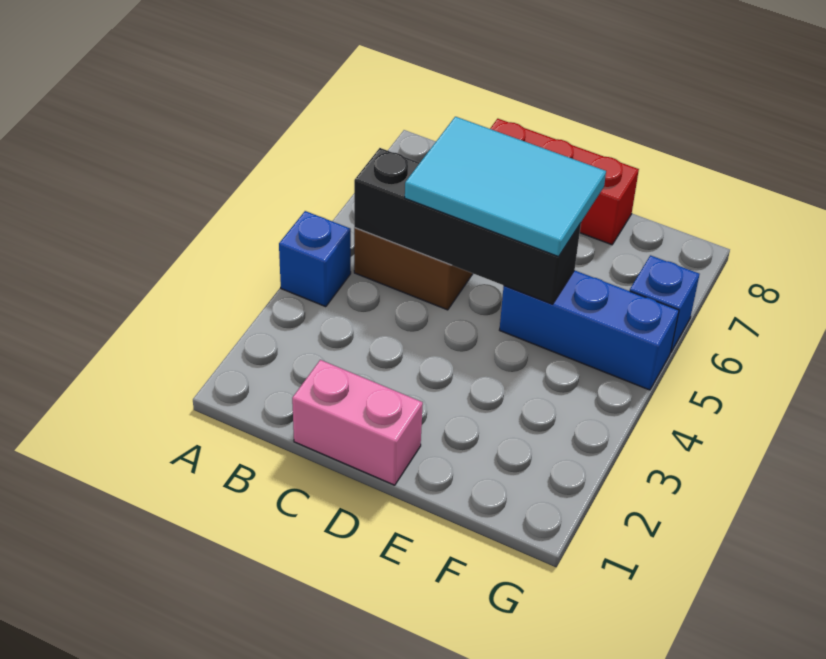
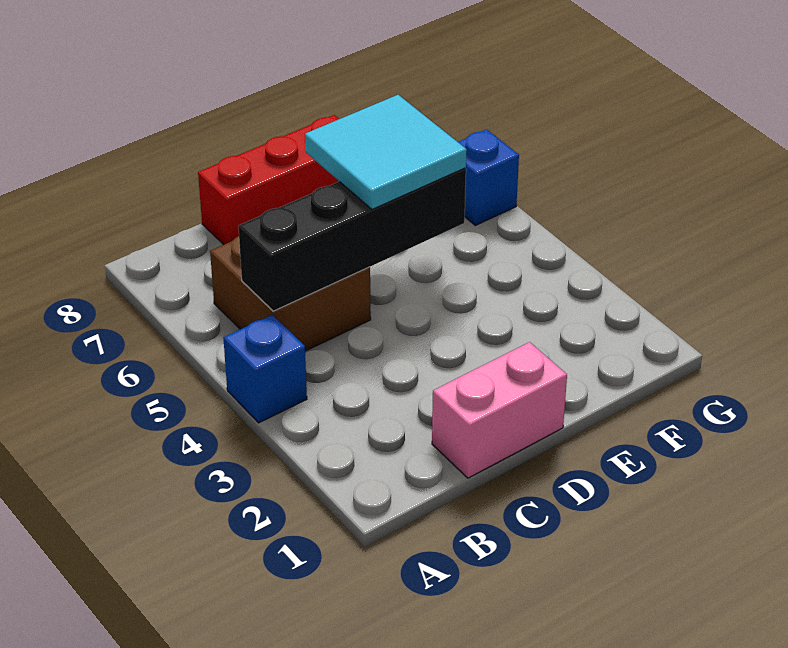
cyan 2x3 tile [405,117,606,257] -> cyan 2x2 tile [305,95,467,209]
blue 1x3 brick [500,270,679,390] -> none

